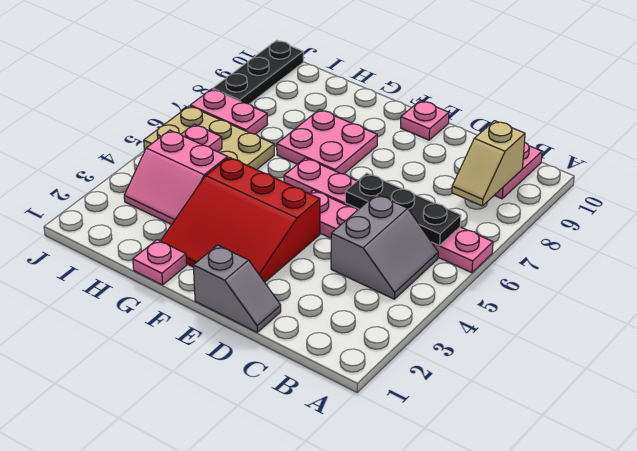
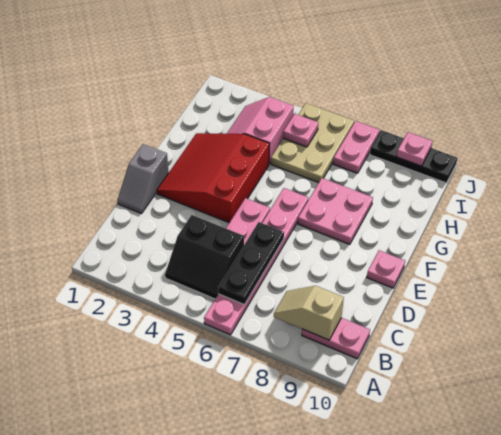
grey 2x2 slope [331,194,438,299] -> black 2x2 slope [165,215,244,299]
pink 1x1 plate [133,240,187,285] -> pink 1x1 plate moved to [397,132,432,166]

